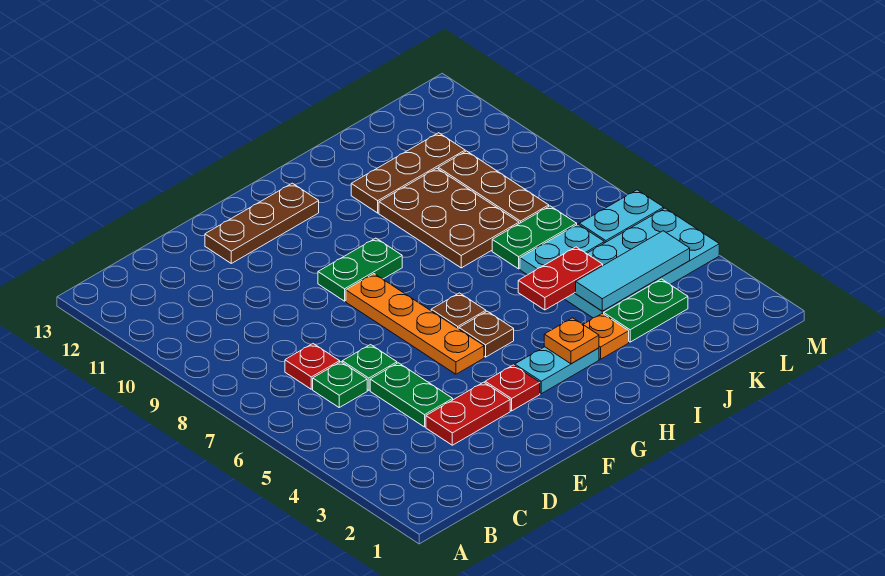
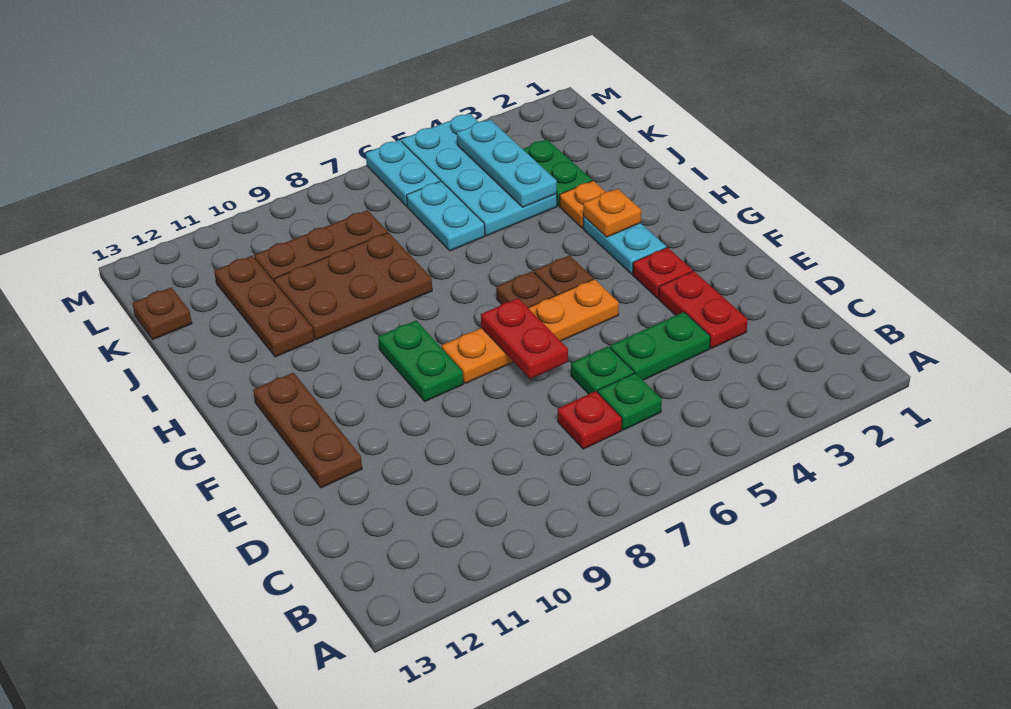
red 1x2 plate [518,247,603,310] -> red 1x2 plate moved to [481,298,568,379]
cyan 1x3 tile [576,231,690,311] -> cyan 1x3 plate [457,120,557,207]
green 1x2 plate [492,206,577,269] -> none
none -> brown 1x1 plate [132,287,192,340]

